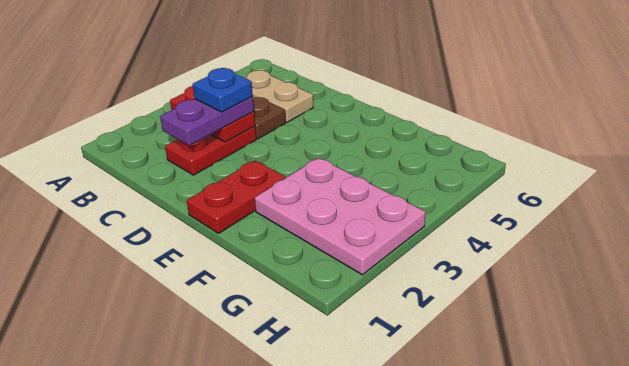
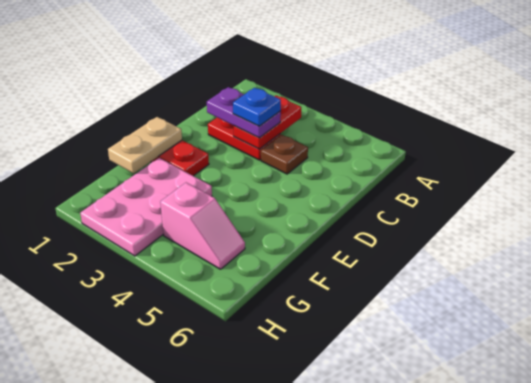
tan 1x2 plate [245,70,313,122] -> tan 1x2 plate moved to [108,117,182,173]
none -> pink 1x2 slope [160,183,245,269]

